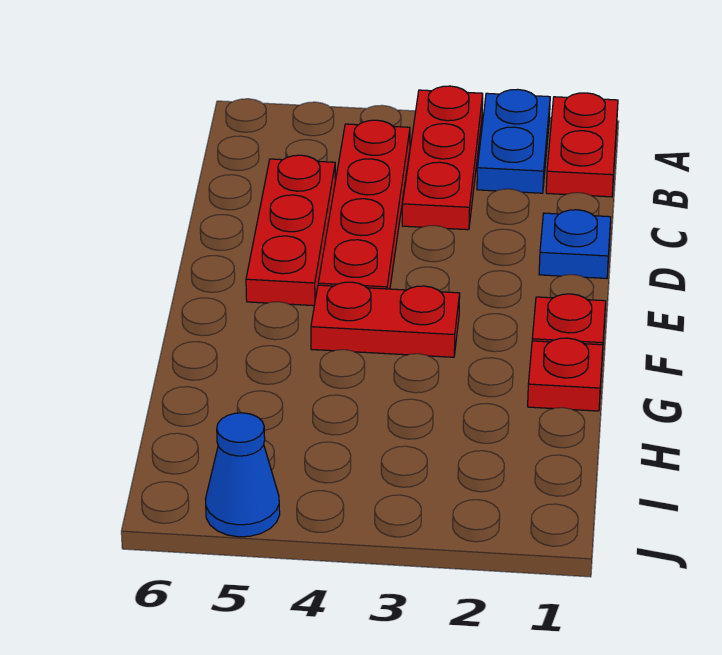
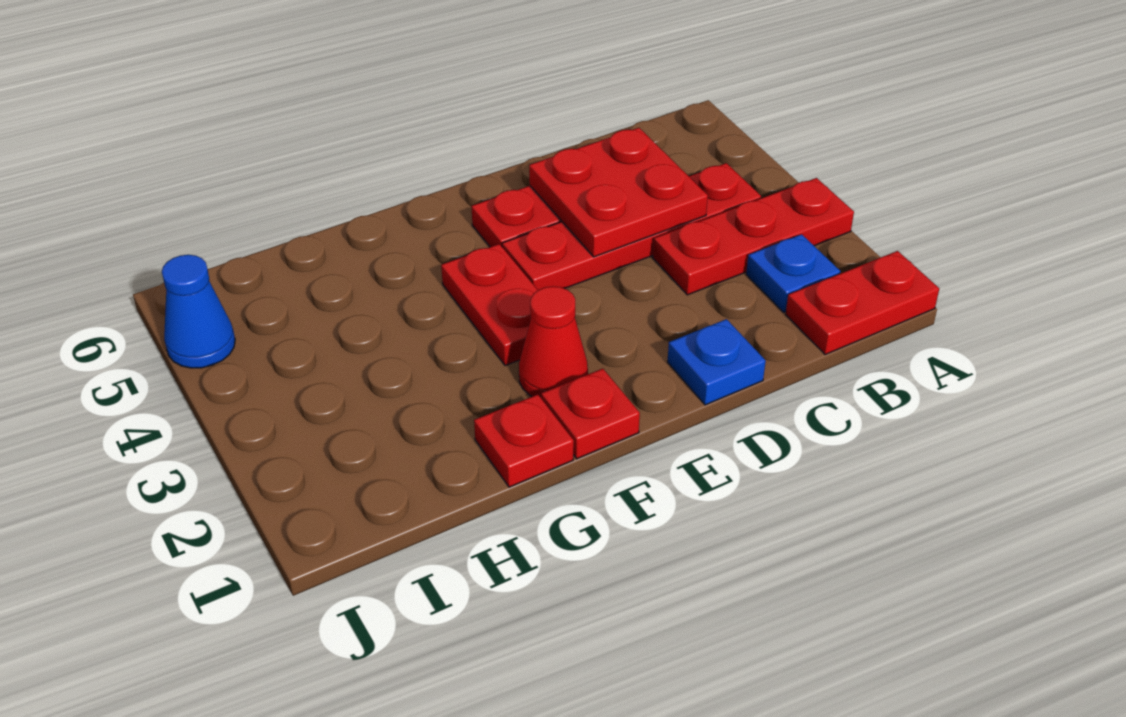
blue 1x2 plate [477,89,550,193] -> blue 1x1 plate [746,234,840,312]
none -> red 2x2 plate [529,128,708,257]
none -> red 1x1 cone [519,286,588,397]

